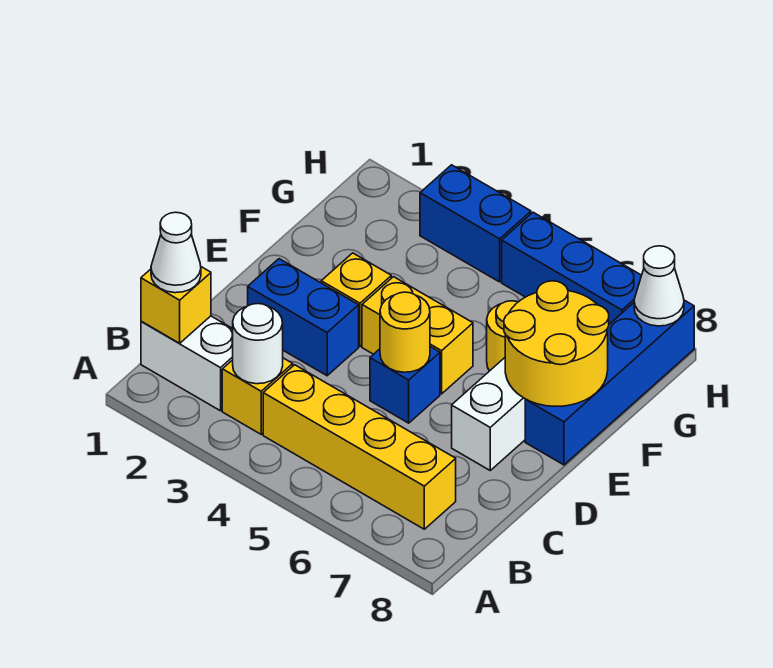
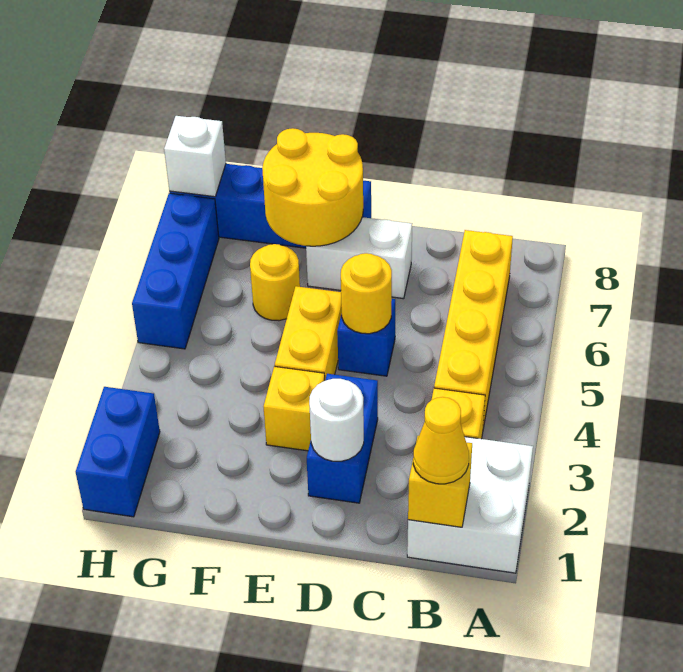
white 1x2 brick [141,316,233,411] -> white 2x2 brick [407,437,533,573]
white 1x1 cone [151,212,201,293] -> yellow 1x1 cone [413,397,469,484]
white 1x1 round brick [233,304,283,384] -> white 1x1 round brick moved to [309,379,364,461]
blue 1x2 brick [420,165,531,282] -> blue 1x2 brick moved to [76,387,160,517]
white 1x1 cone [634,246,684,326] -> white 1x1 brick [164,116,226,197]

